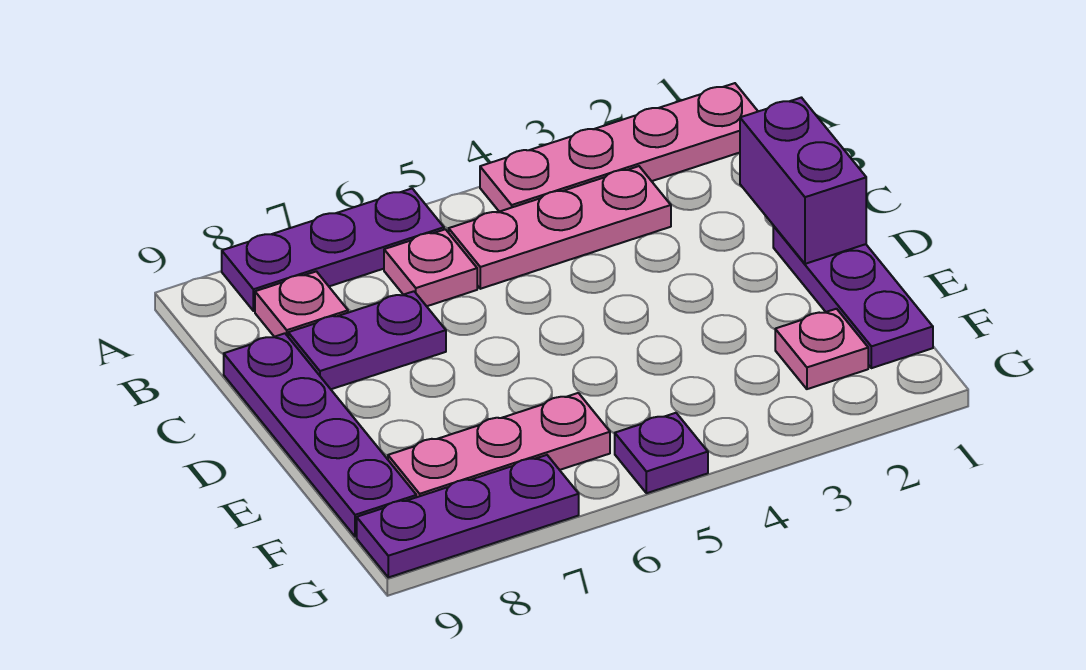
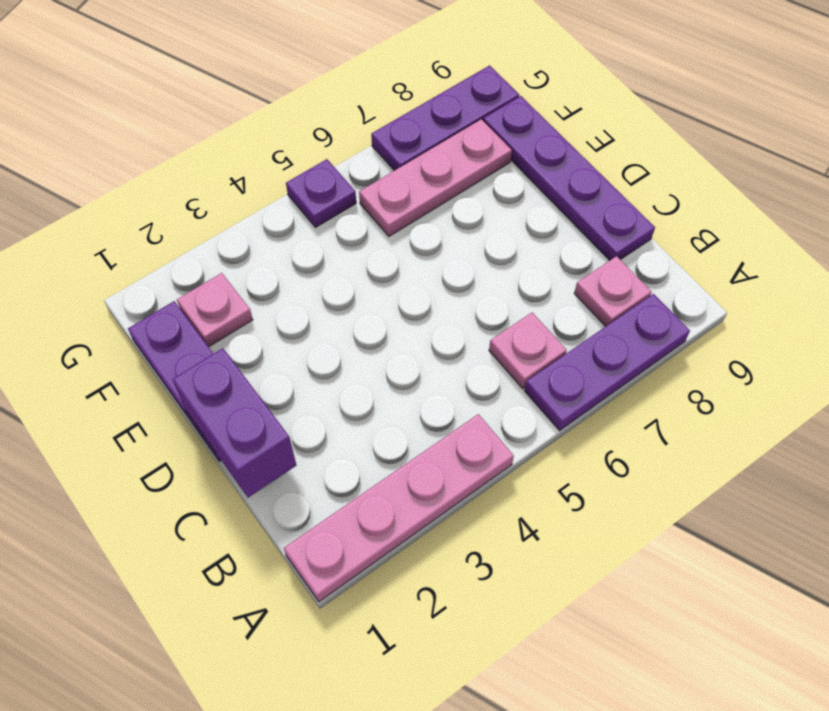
pink 1x3 plate [449,166,671,289] -> none
purple 1x2 plate [288,291,446,389] -> none

